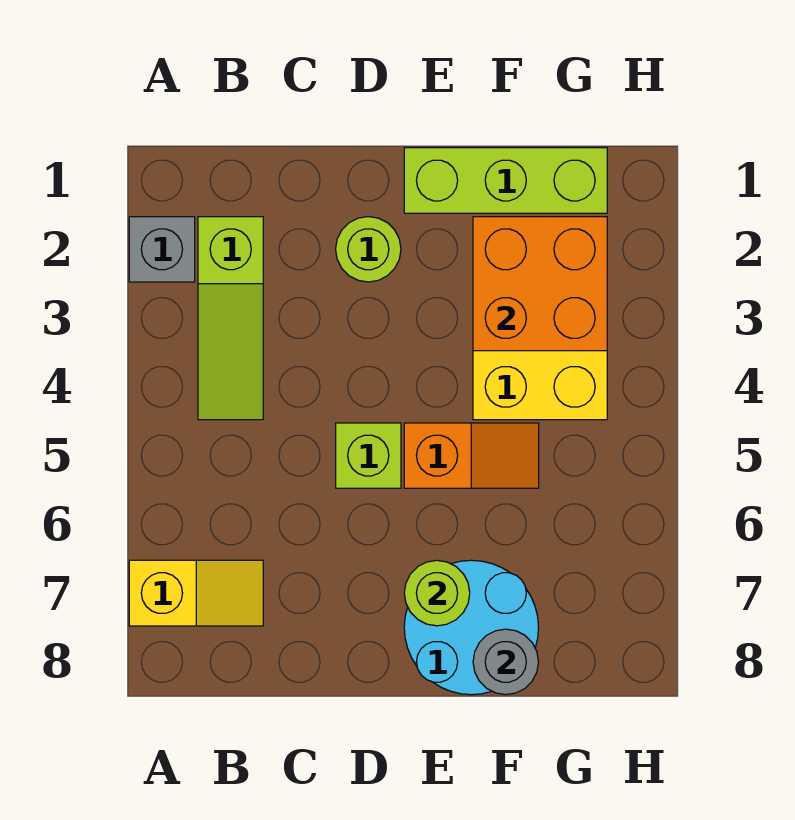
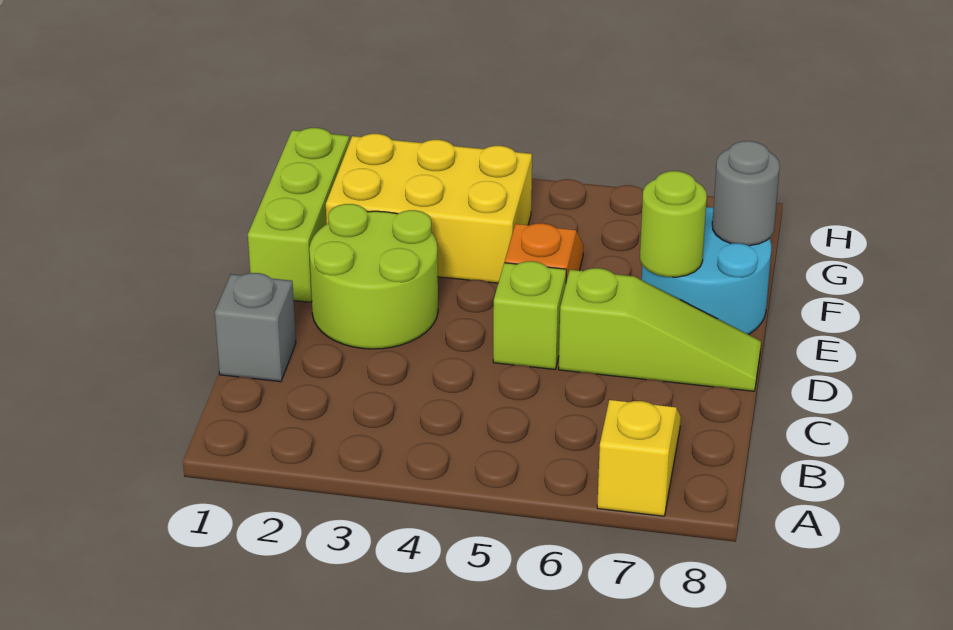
grey 1x1 brick [129,217,195,282] -> grey 1x1 brick moved to [215,273,296,382]
lime 1x3 slope [198,217,263,420] -> lime 1x3 slope moved to [559,268,761,391]
lime 1x1 round brick [336,217,401,282] -> lime 2x2 round brick [309,204,438,349]
orange 2x2 brick [473,217,607,351] -> none

